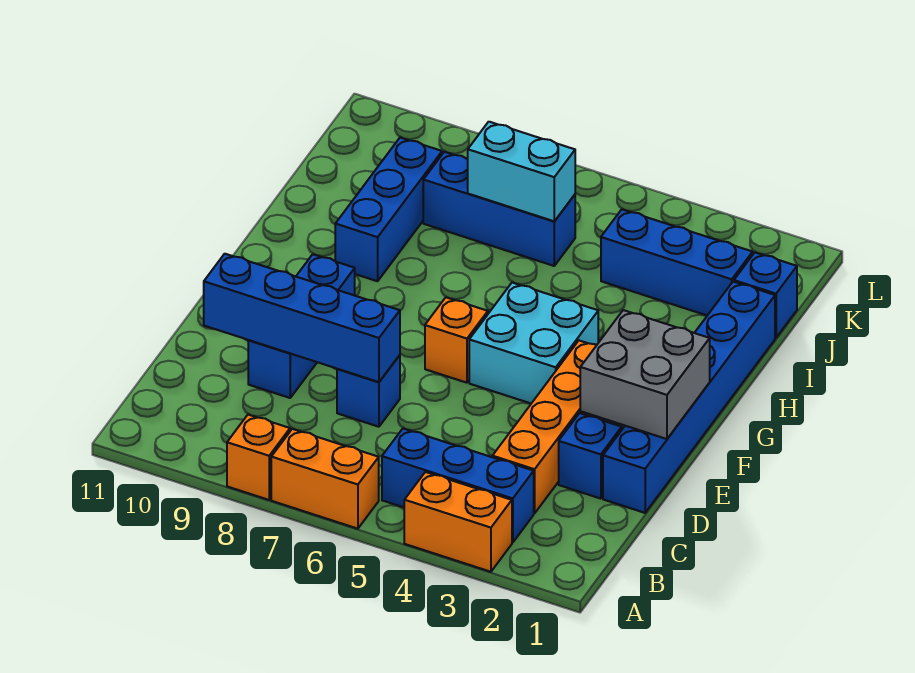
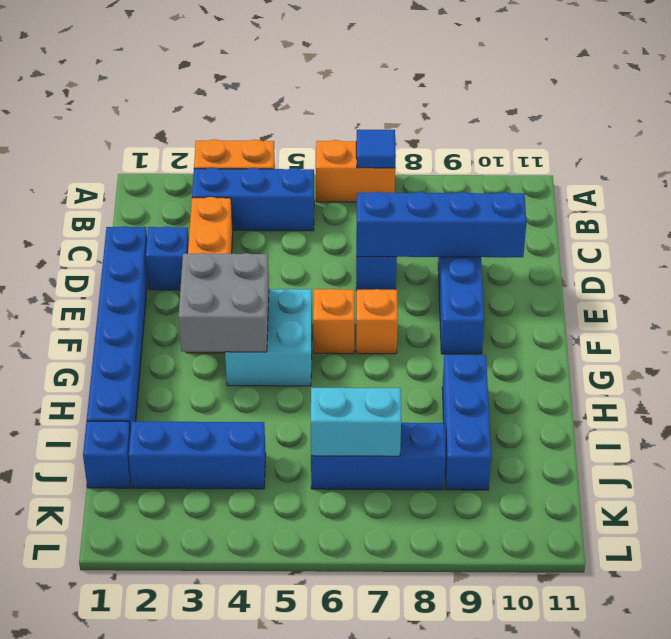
none -> blue 1x1 tile [356,130,396,168]
orange 1x1 brick [227,415,290,500] -> orange 1x1 brick moved to [356,289,398,354]
grey 2x2 brick [580,310,710,439] -> grey 2x2 brick moved to [179,253,269,352]

